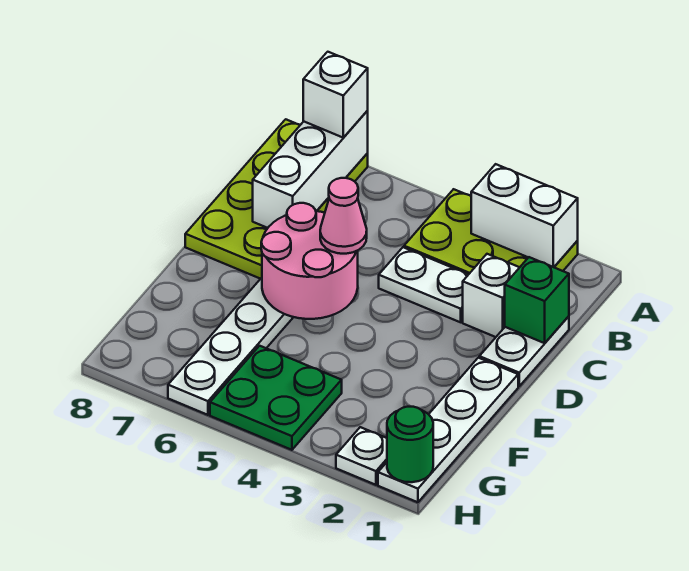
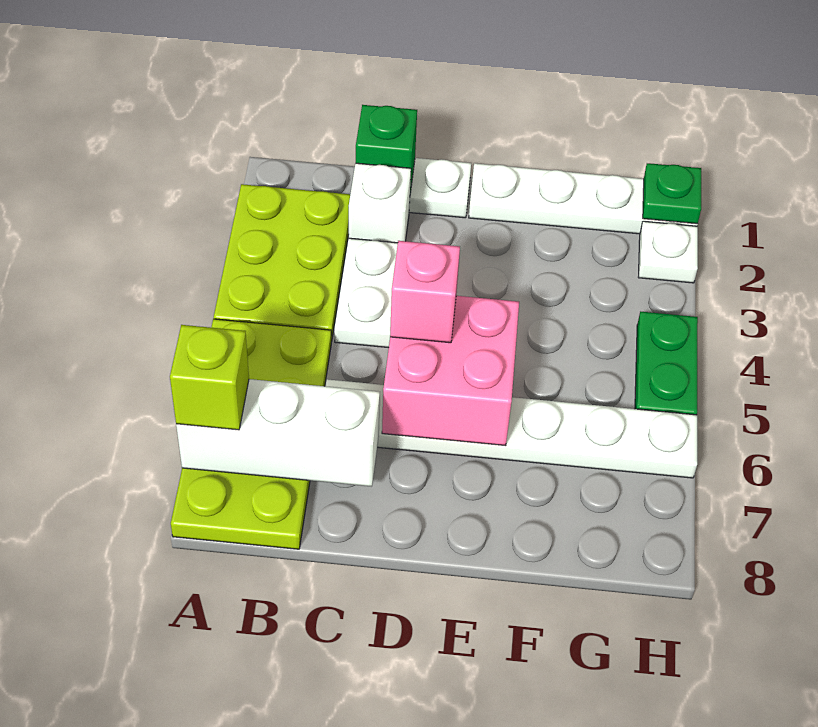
white 1x2 brick [471,164,578,267] -> none
lime 2x4 plate [185,119,368,279] -> lime 2x4 plate turned to [171,319,331,549]
white 1x1 brick [303,52,368,138] -> lime 1x1 brick [170,325,249,430]
pink 2x2 round brick [261,203,358,319] -> pink 2x2 brick [382,296,519,446]
pink 1x1 cone [320,178,367,254] -> pink 1x1 brick [390,241,460,343]
green 2x2 plate [210,346,342,450] -> green 1x2 plate [635,312,698,415]
green 1x1 round brick [387,407,433,482] -> green 1x1 plate [643,163,701,224]

